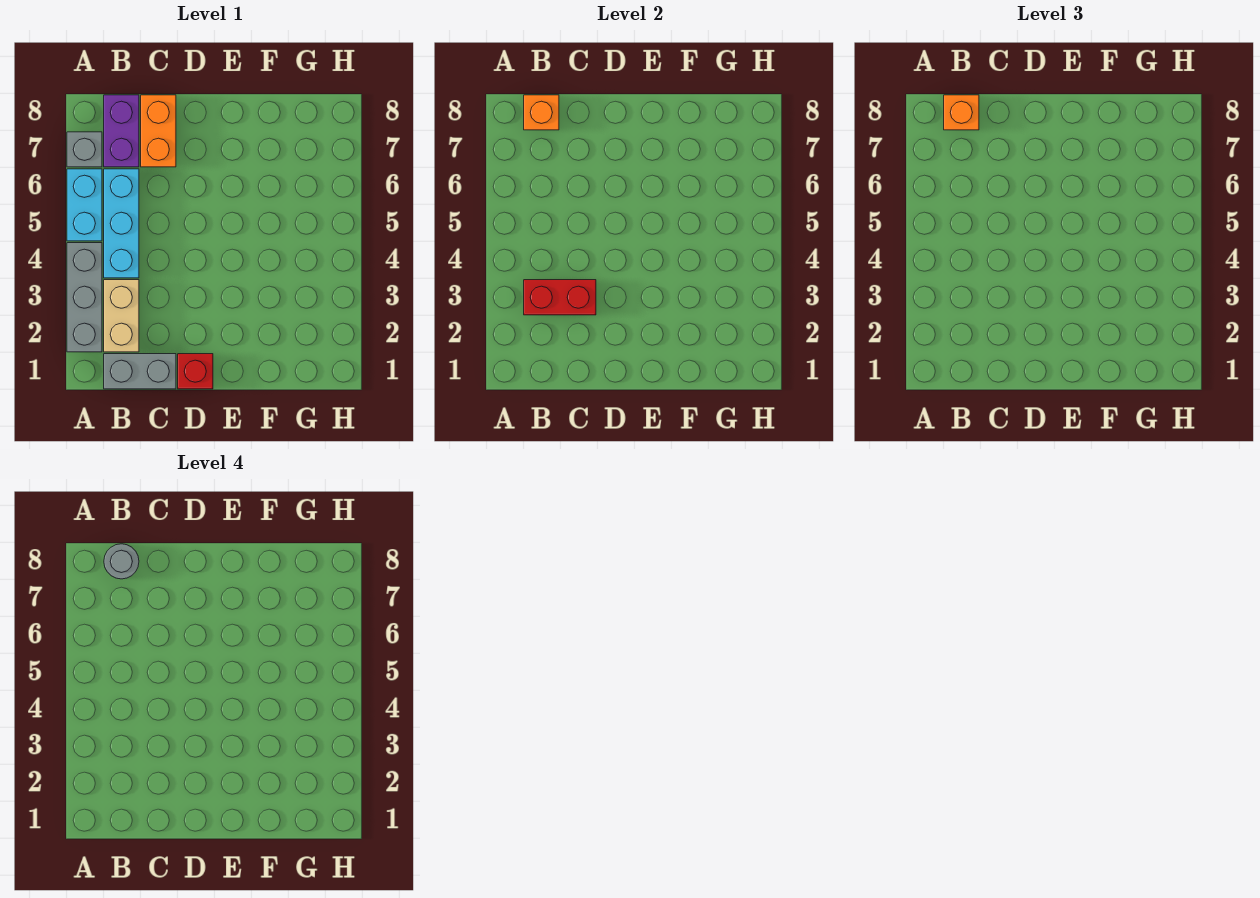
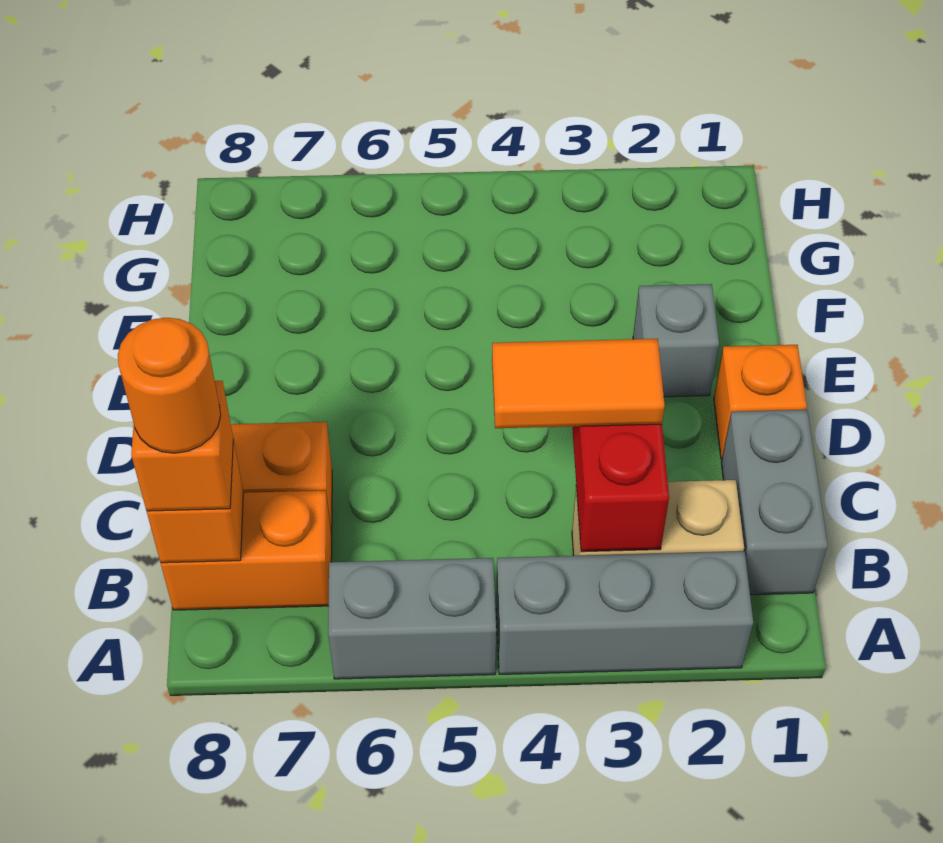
cyan 1x2 brick [67,169,102,241] -> grey 1x2 brick [328,558,496,679]
grey 1x1 brick [67,132,102,167] -> grey 1x1 brick moved to [633,284,719,397]
cyan 1x3 brick [104,169,139,278] -> none
purple 1x2 brick [104,95,139,167] -> orange 1x2 brick [161,490,332,610]
grey 1x1 round brick [104,544,139,579] -> orange 1x1 round brick [118,318,221,453]
none -> orange 1x2 tile [492,339,665,428]
red 1x1 brick [178,354,213,389] -> orange 1x1 brick [714,345,807,459]

